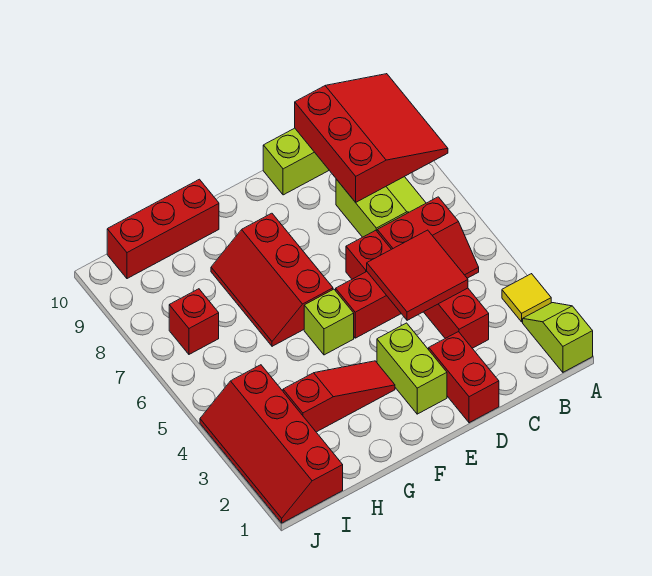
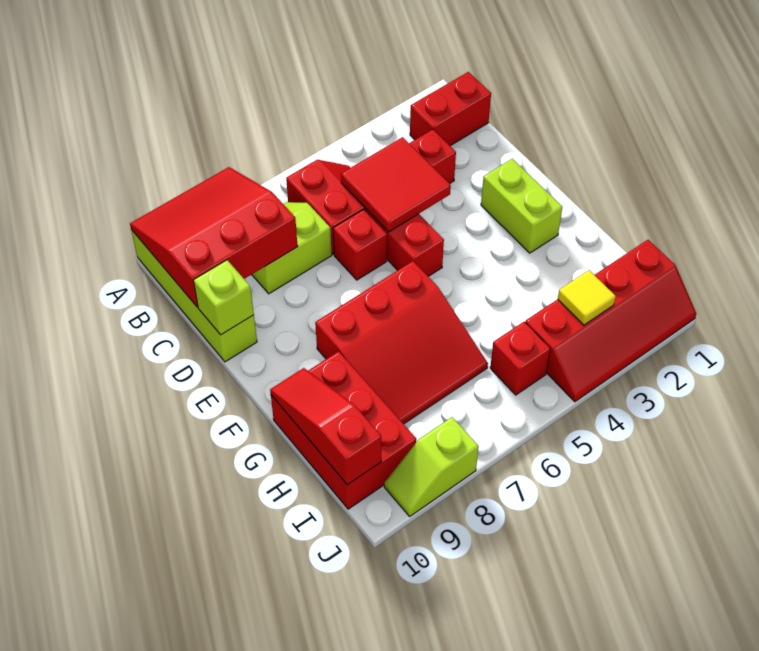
lime 1x2 slope [523,303,593,372] -> lime 1x2 slope moved to [384,417,479,516]
yellow 1x1 tile [502,274,551,322] -> yellow 1x1 tile moved to [558,270,616,325]
red 1x2 brick [429,332,499,423] -> red 1x2 brick moved to [410,72,491,146]
lime 1x2 brick [377,323,447,414] -> lime 1x2 brick turned to [481,159,562,253]
red 1x3 slope [283,361,395,432] -> red 1x3 slope moved to [270,368,381,485]
lime 1x1 brick [304,289,354,355] -> lime 1x1 brick moved to [193,260,254,335]
red 2x3 slope [211,213,333,346] -> red 3x3 slope [315,261,488,424]
red 1x3 brick [107,179,219,279] -> red 2x3 brick [271,351,416,509]
red 1x1 brick [169,289,219,354] -> red 1x1 brick moved to [490,322,550,395]

